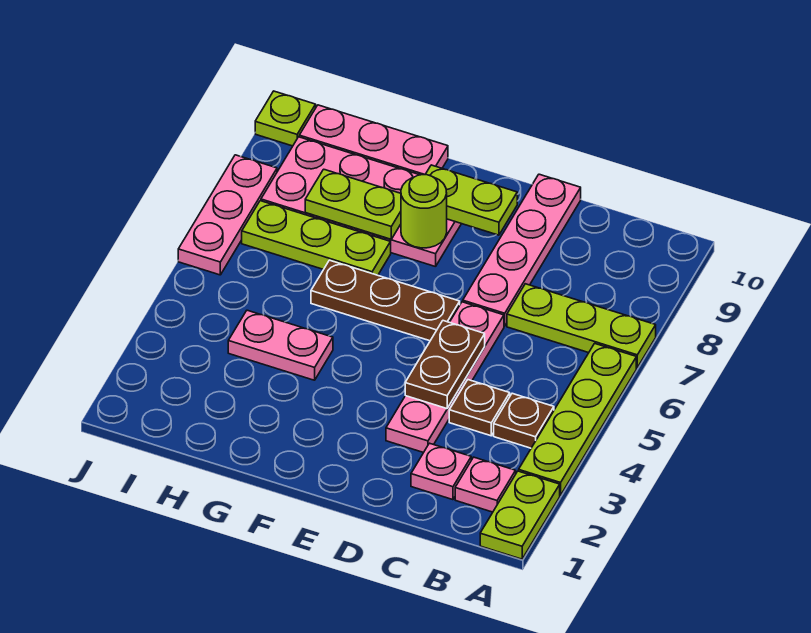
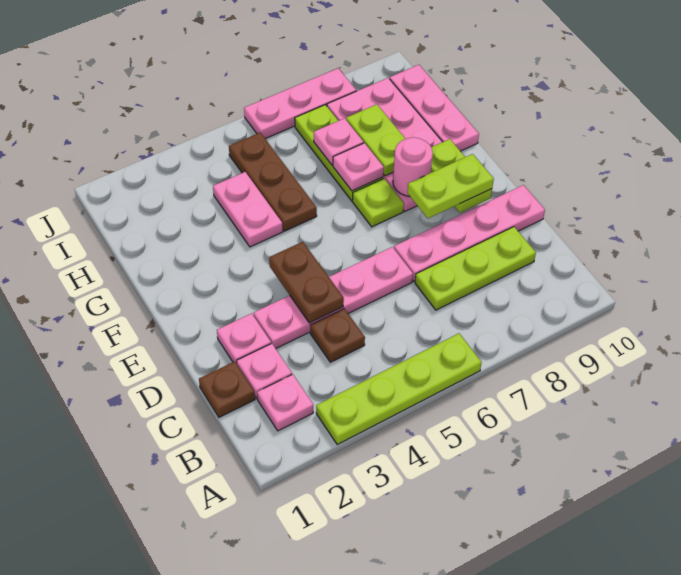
lime 1x2 plate [480,471,560,559] -> lime 1x2 plate moved to [407,154,494,218]
lime 1x3 plate [507,284,656,368] -> lime 1x3 plate turned to [415,227,536,310]
brown 1x1 plate [494,393,554,448] -> brown 1x1 plate moved to [199,361,255,417]
none -> pink 1x1 plate [217,313,271,364]
brown 1x2 plate [405,321,485,409] -> brown 1x2 plate turned to [269,242,344,323]
brown 1x3 plate [311,260,460,341] -> brown 1x3 plate moved to [229,132,317,231]
lime 1x1 round brick [401,175,447,248] -> pink 1x1 round brick [393,137,433,196]
none -> pink 1x1 plate [333,143,384,191]
none -> pink 1x1 plate [314,118,364,165]
lime 1x1 plate [255,91,316,146] -> lime 1x1 plate moved to [352,179,404,227]

